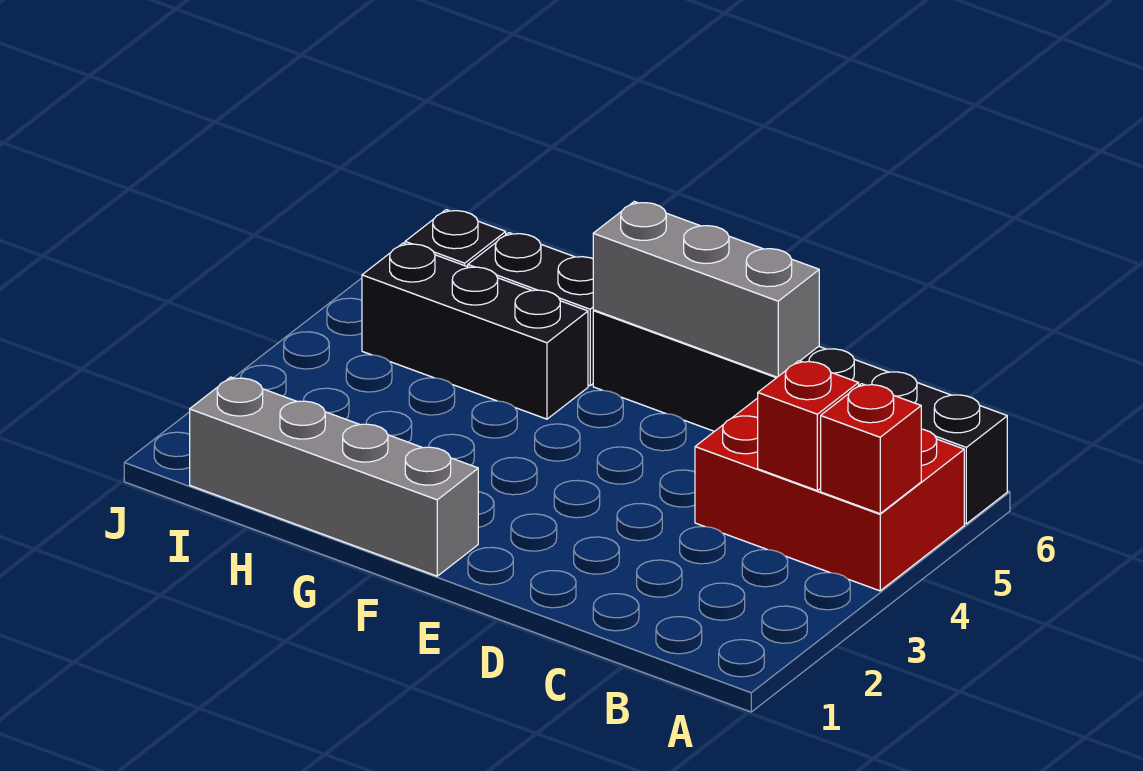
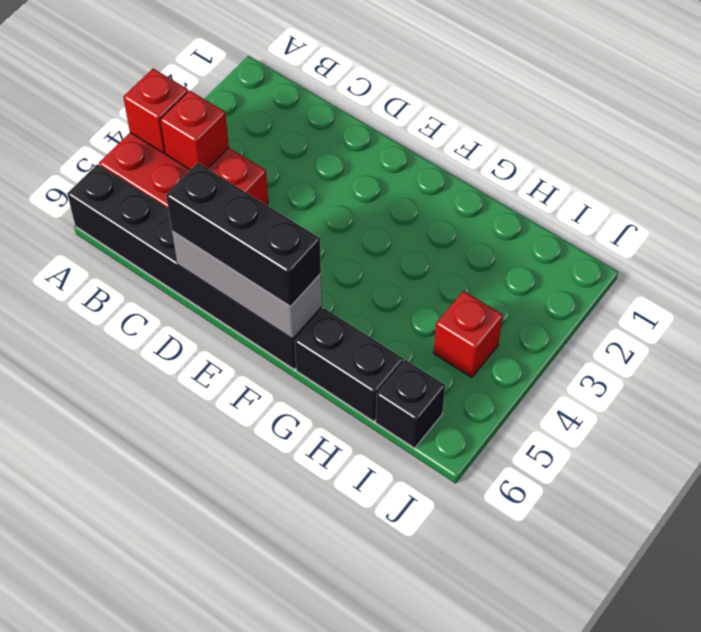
grey 1x4 brick [190,377,478,576] -> none
black 1x3 brick [362,243,588,419] -> black 1x3 brick moved to [166,163,321,307]
none -> red 1x1 brick [434,291,503,377]

